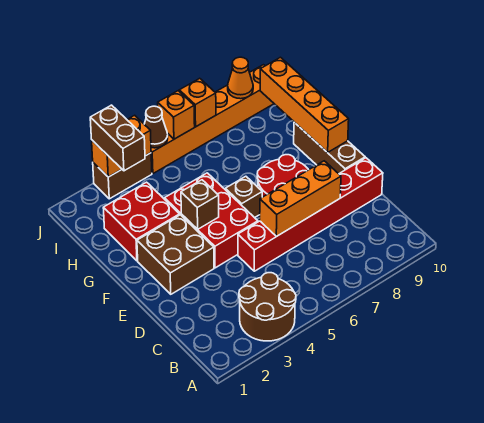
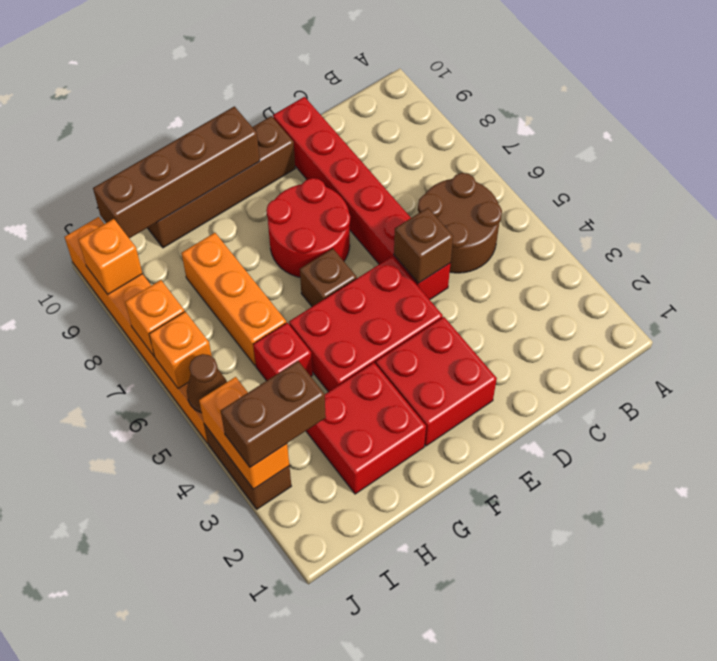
brown 2x2 round brick [239,273,296,341] -> brown 2x2 round brick moved to [418,173,502,273]
orange 1x3 brick [260,161,341,237] -> orange 1x3 brick moved to [182,233,286,366]
brown 2x2 brick [137,215,214,294] -> red 2x2 brick [376,317,497,446]
brown 1x3 brick [294,122,365,174] -> brown 1x4 brick [148,116,295,248]
brown 1x1 brick [181,180,219,229] -> brown 1x1 brick moved to [394,208,453,283]
orange 1x4 brick [260,57,349,153] -> brown 1x4 brick [93,106,260,238]
none -> red 1x1 brick [253,323,313,381]
orange 1x1 cone [228,57,253,99] -> orange 1x1 brick [78,219,142,294]

